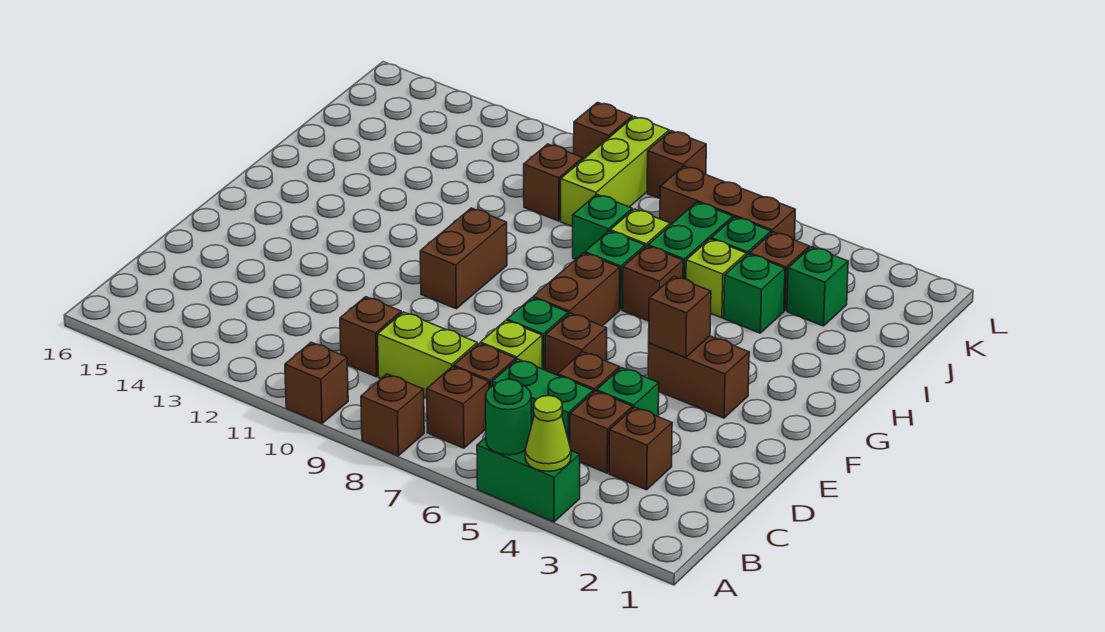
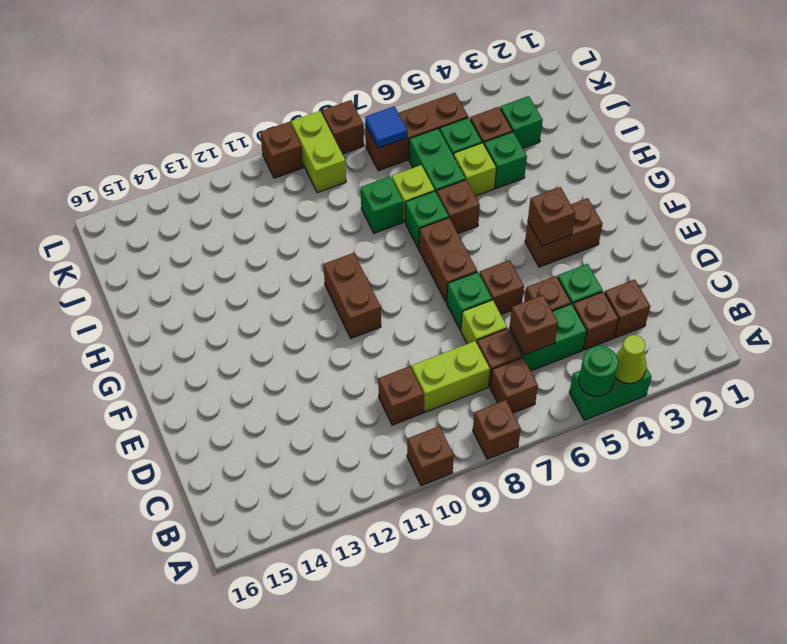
lime 1x3 brick [561,117,669,226] -> lime 1x2 brick [291,111,346,193]
brown 1x1 brick [524,144,583,221] -> brown 1x1 brick moved to [509,295,558,355]
none -> blue 1x1 tile [365,106,407,148]

